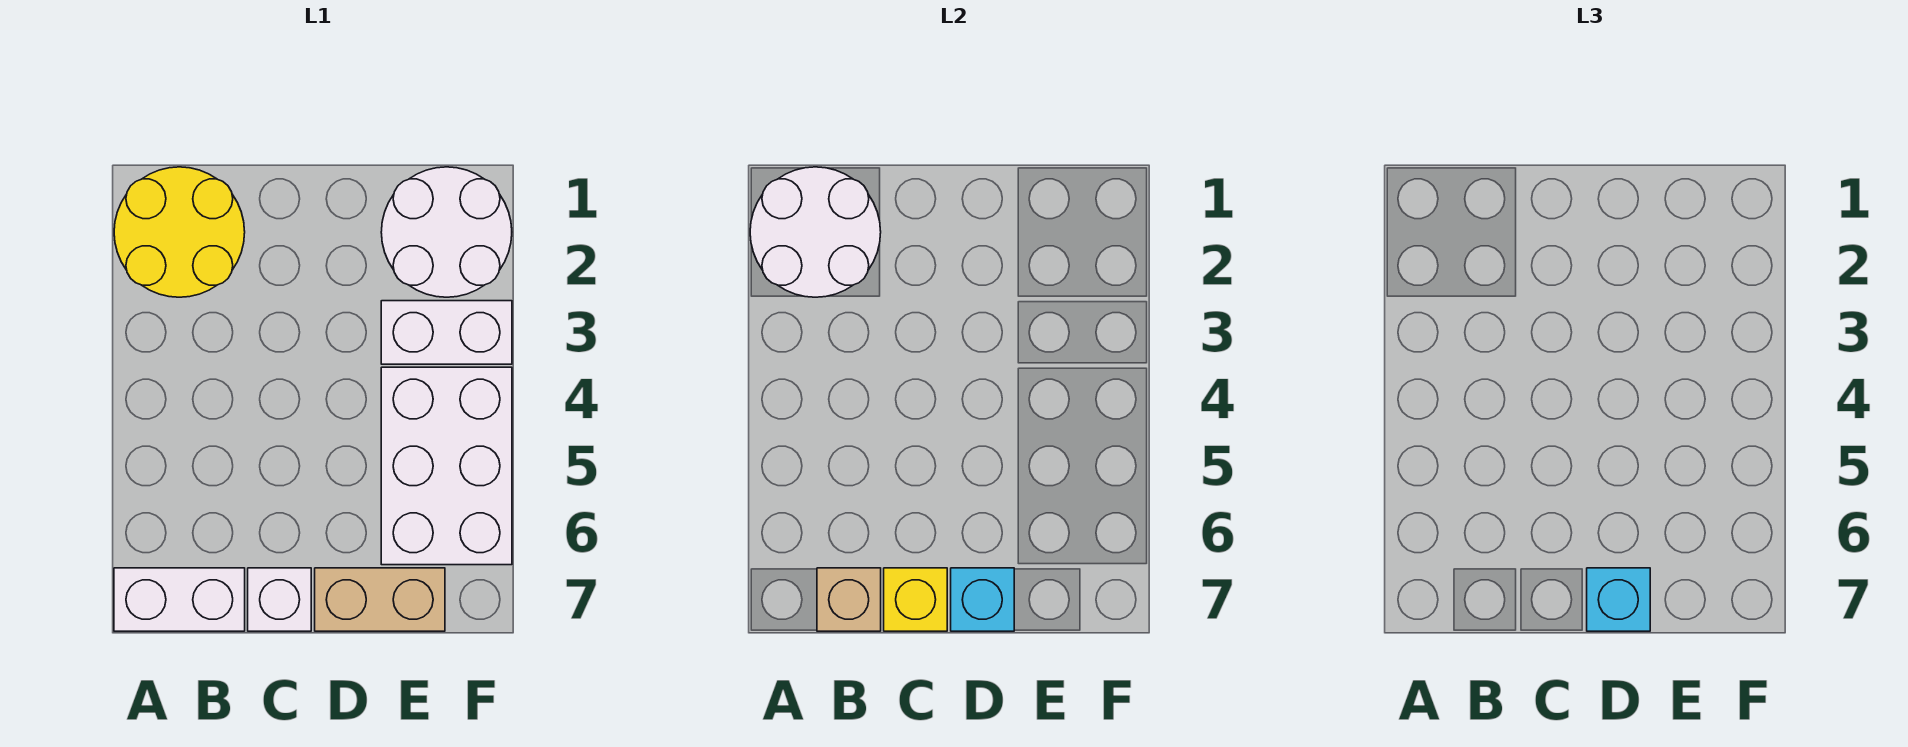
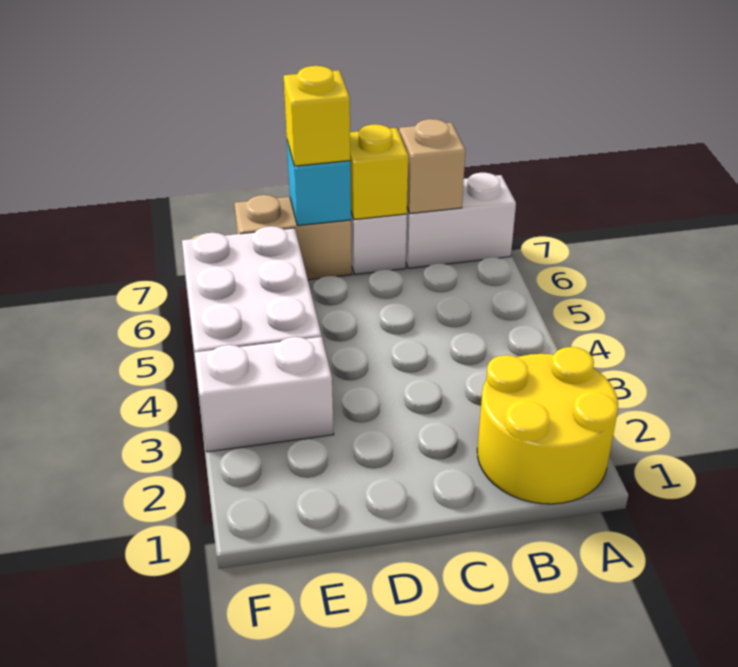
white 2x2 round brick [750,167,881,297] -> none
cyan 1x1 brick [1587,568,1650,631] -> yellow 1x1 brick [284,66,350,166]
white 2x2 round brick [381,167,512,297] -> none

